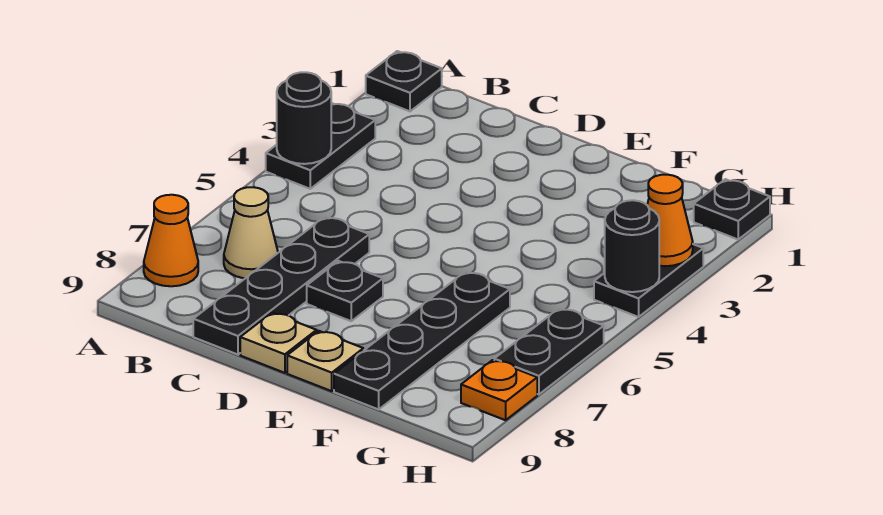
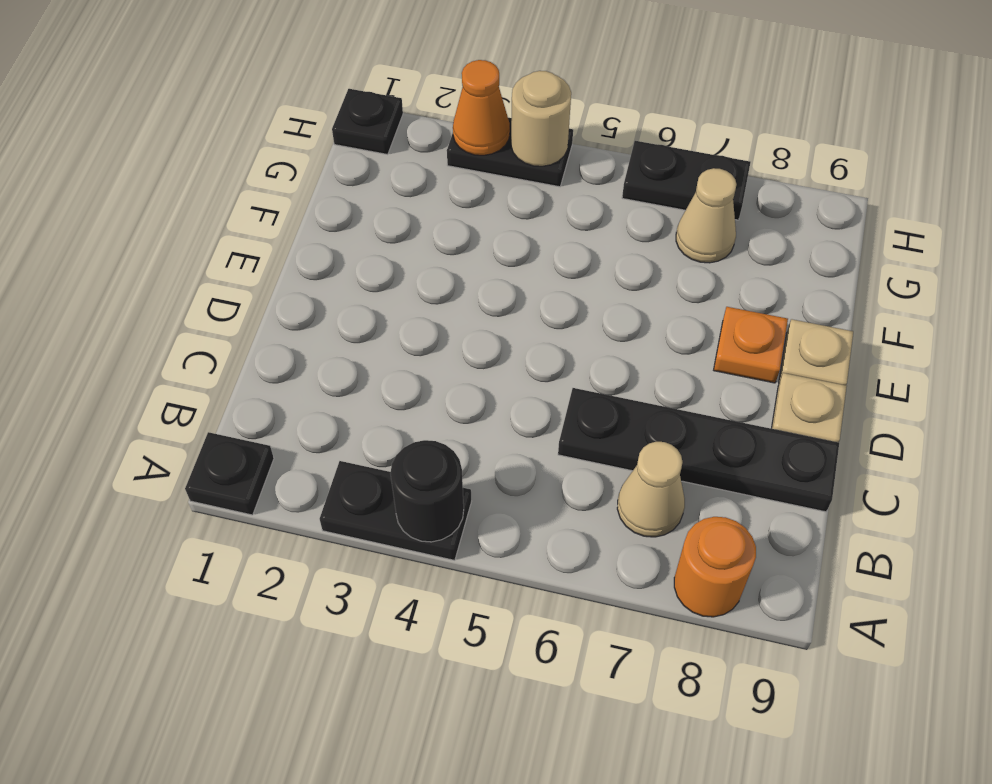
orange 1x1 cone [144,195,198,286] -> orange 1x1 round brick [674,517,756,617]
black 1x1 plate [307,261,383,321] -> none
black 1x4 plate [334,272,510,409] -> none
none -> tan 1x1 cone [676,168,737,263]
black 1x1 round brick [605,200,659,292] -> tan 1x1 round brick [511,71,571,166]
orange 1x1 plate [461,360,537,420] -> orange 1x1 plate moved to [714,307,788,383]

